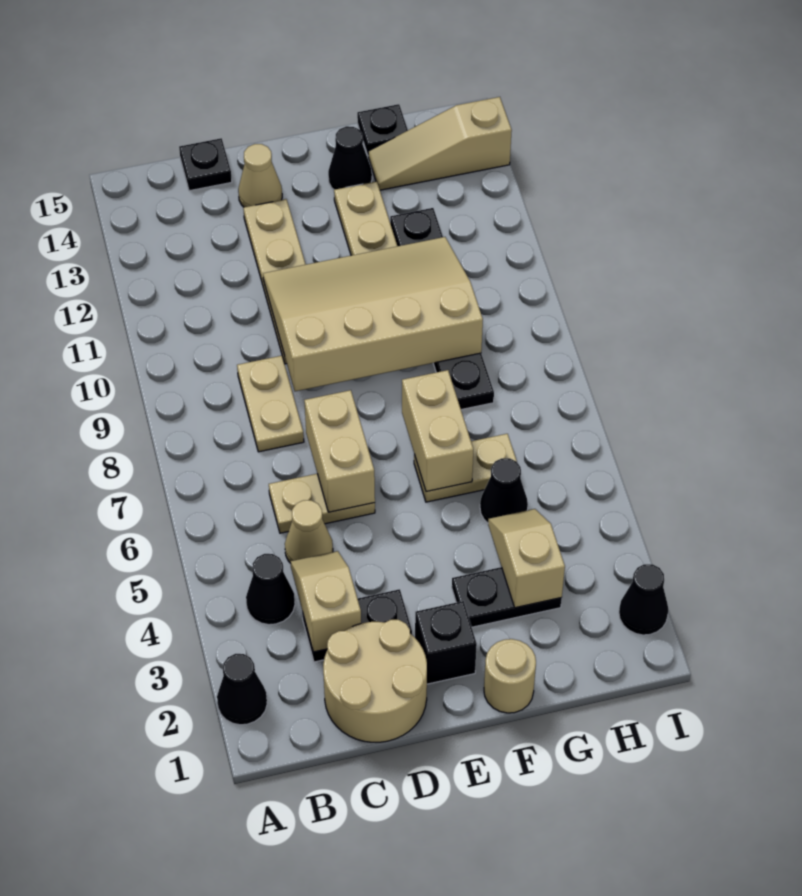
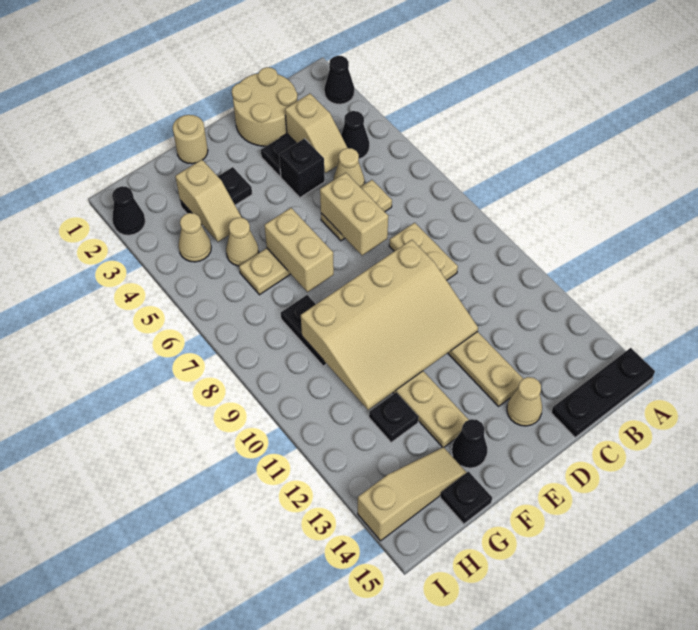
black 1x1 plate [179,138,232,191] -> black 1x3 plate [551,348,655,437]
black 1x1 brick [415,601,477,684] -> black 1x1 brick moved to [279,139,325,198]
black 1x1 cone [480,458,528,523] -> tan 1x1 cone [226,218,259,266]
none -> tan 1x1 cone [178,213,211,262]

